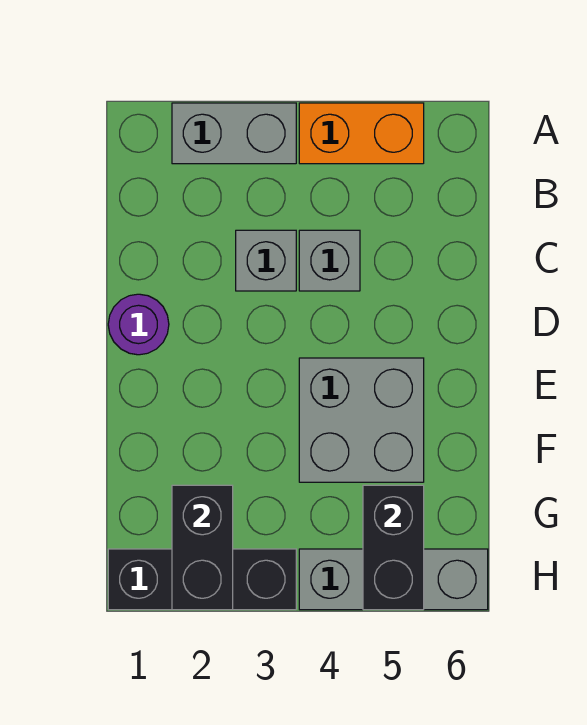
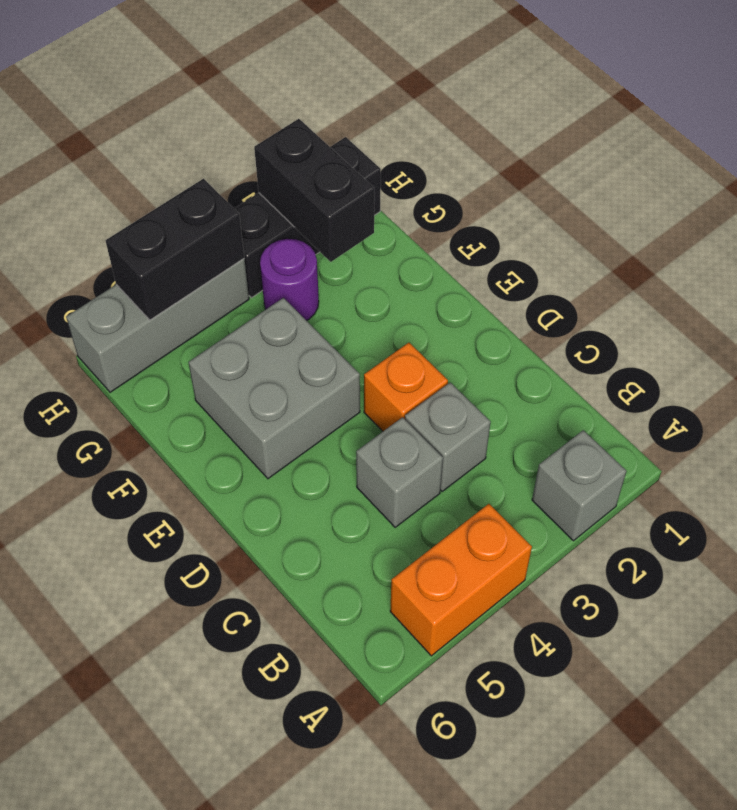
grey 1x2 brick [172,103,296,164] -> grey 1x1 brick [532,430,627,541]
purple 1x1 round brick [108,294,169,355] -> purple 1x1 round brick moved to [260,239,319,321]
none -> orange 1x1 brick [364,343,448,431]
black 1x2 brick [363,485,424,610] -> black 1x2 brick turned to [106,179,244,320]

